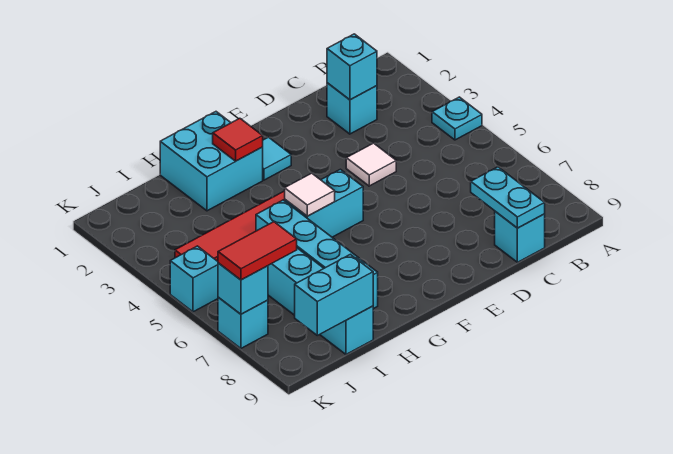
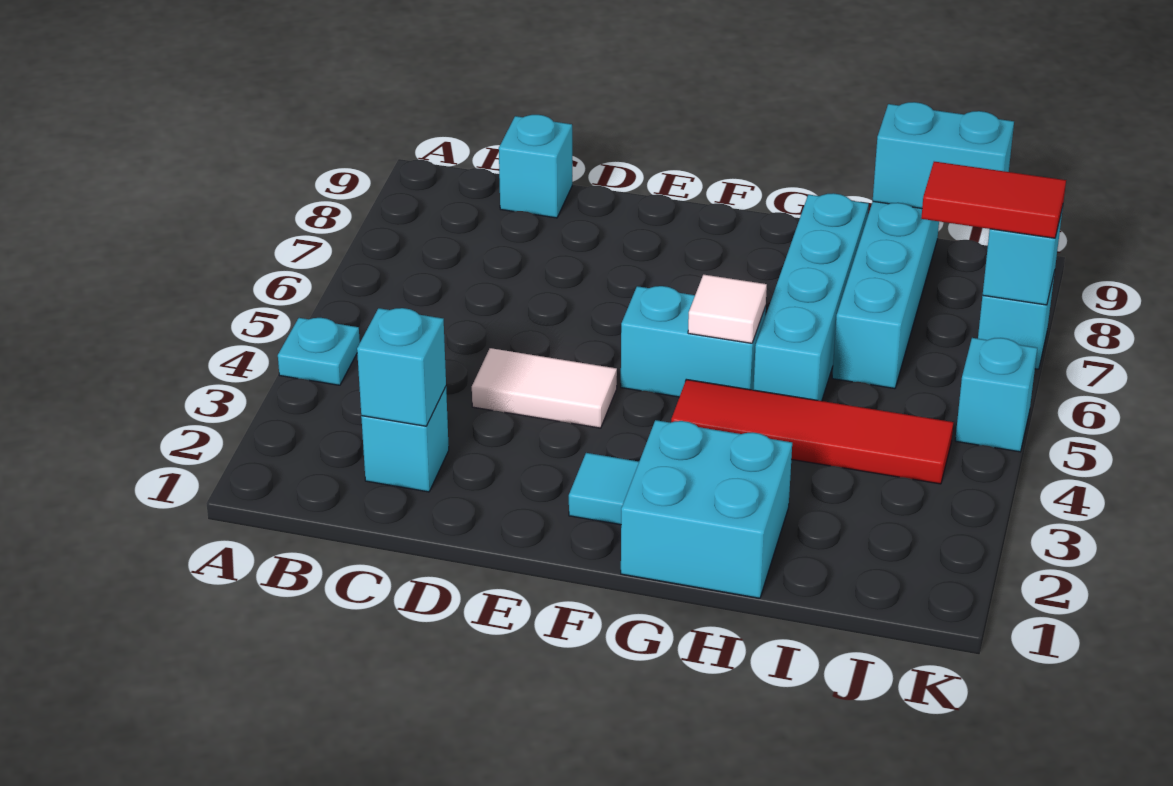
cyan 1x2 plate [471,167,545,228] -> none
white 1x1 tile [346,143,396,186] -> white 1x2 tile [472,348,617,428]
red 1x1 tile [213,118,263,161] -> none

